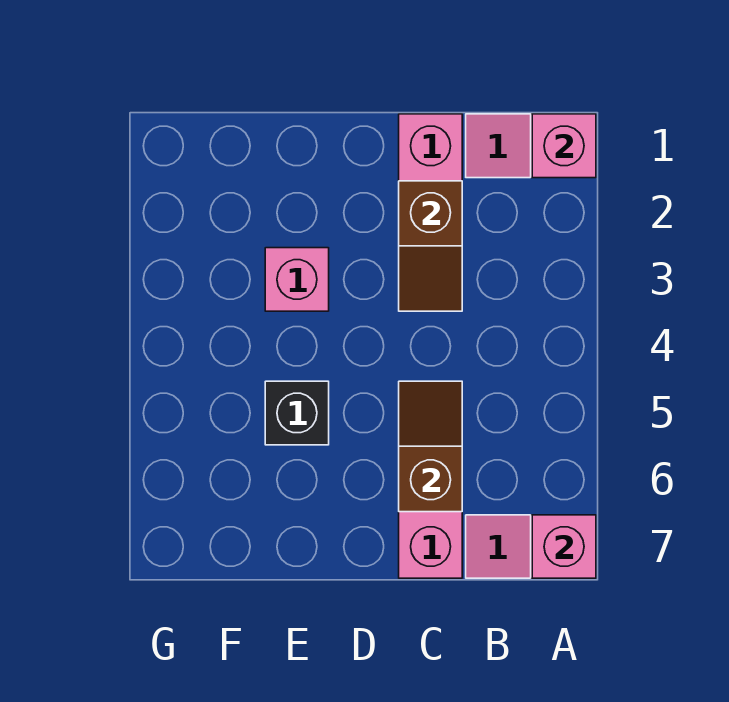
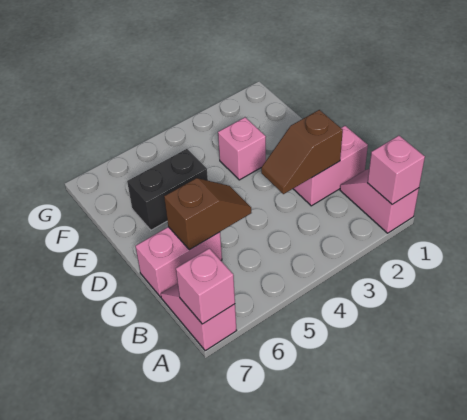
black 1x1 brick [265,381,329,445] -> black 1x2 brick [127,149,208,230]

